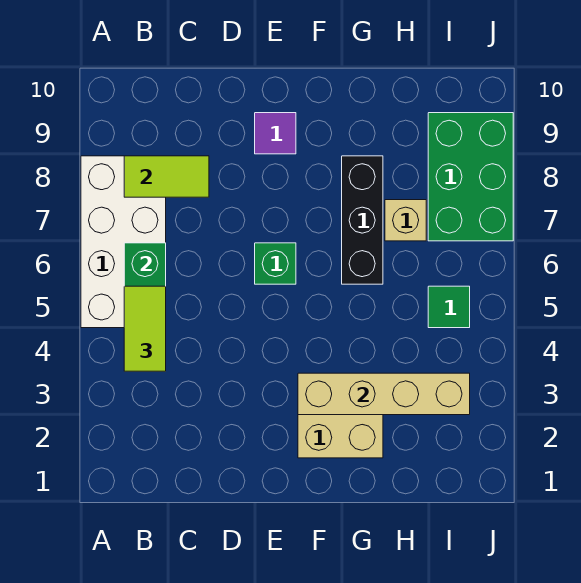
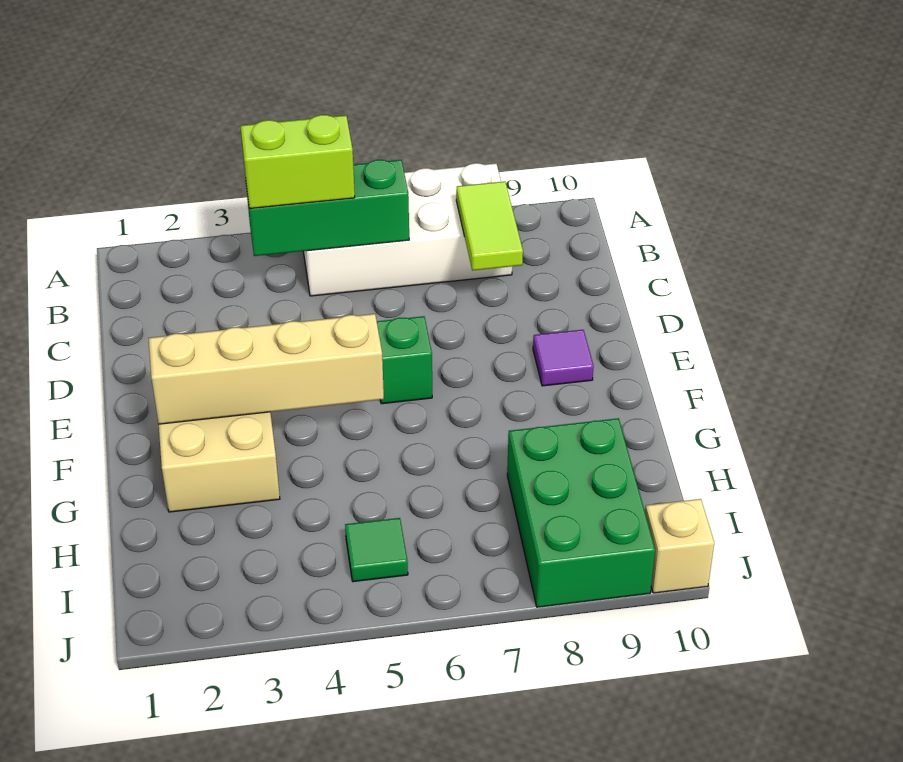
lime 1x2 tile [124,286,166,371] -> lime 1x2 brick [240,115,355,209]
tan 1x4 brick [298,373,470,415] -> tan 1x4 brick turned to [149,314,384,424]
black 1x3 brick [342,156,383,284] -> none
tan 1x1 brick [385,200,426,241] -> tan 1x1 brick moved to [645,499,714,593]
green 2x3 brick [428,113,513,241] -> green 2x3 brick turned to [507,418,655,607]

